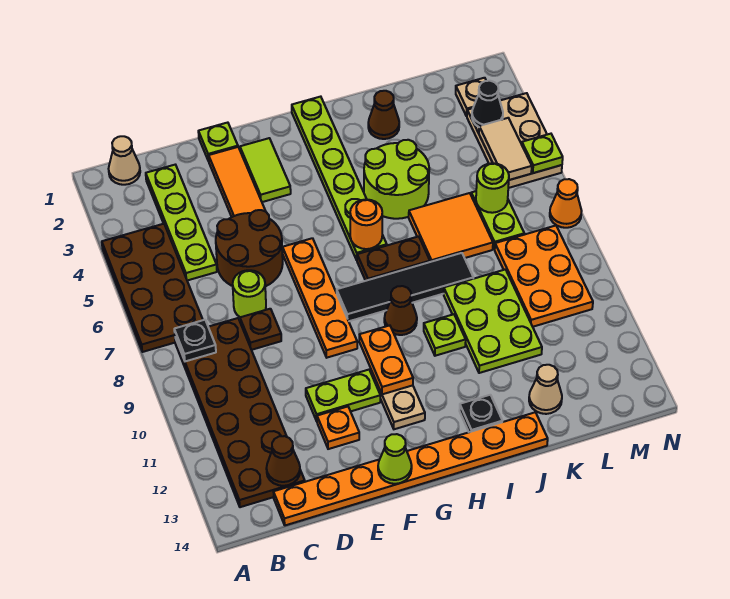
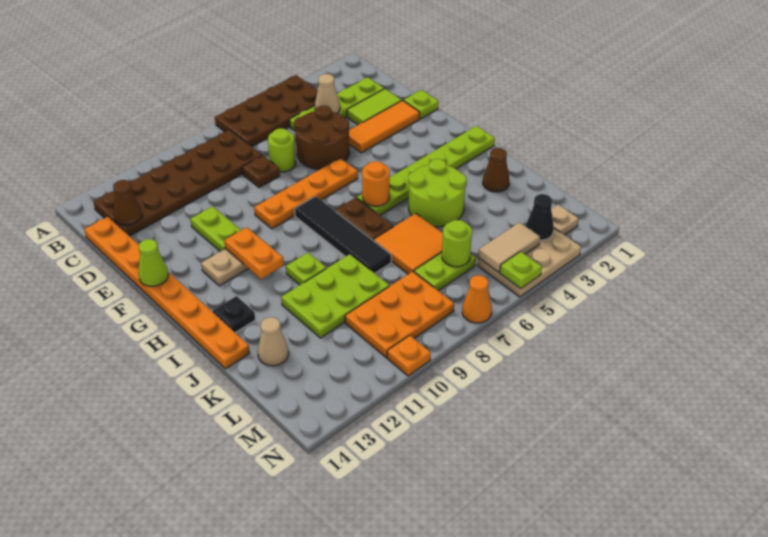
tan 1x1 cone [109,136,140,185] -> tan 1x1 cone moved to [315,74,340,113]
black 1x1 plate [174,320,216,361] -> none
orange 1x1 plate [317,407,359,449] -> orange 1x1 plate moved to [387,335,431,376]
lime 1x2 tile [240,138,291,202] -> lime 1x2 tile moved to [347,89,402,125]
orange 1x2 plate [359,325,413,394] -> orange 1x2 plate turned to [224,227,284,279]
brown 1x1 cone [384,286,417,335] -> none

